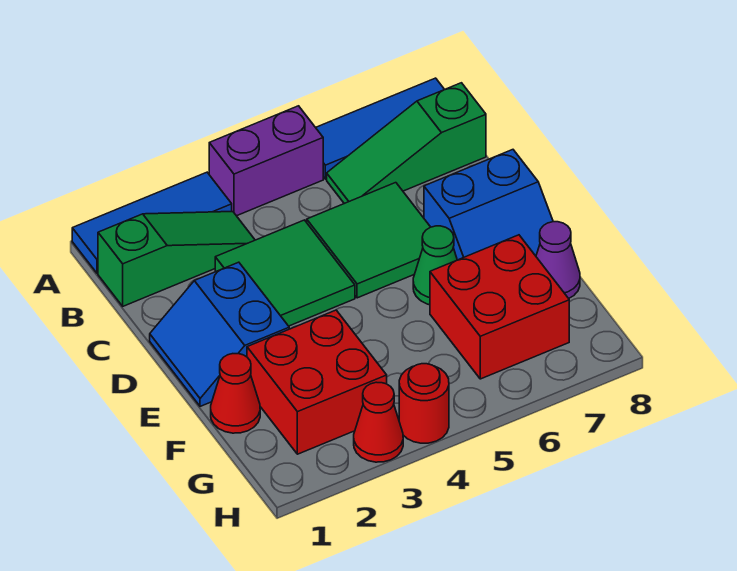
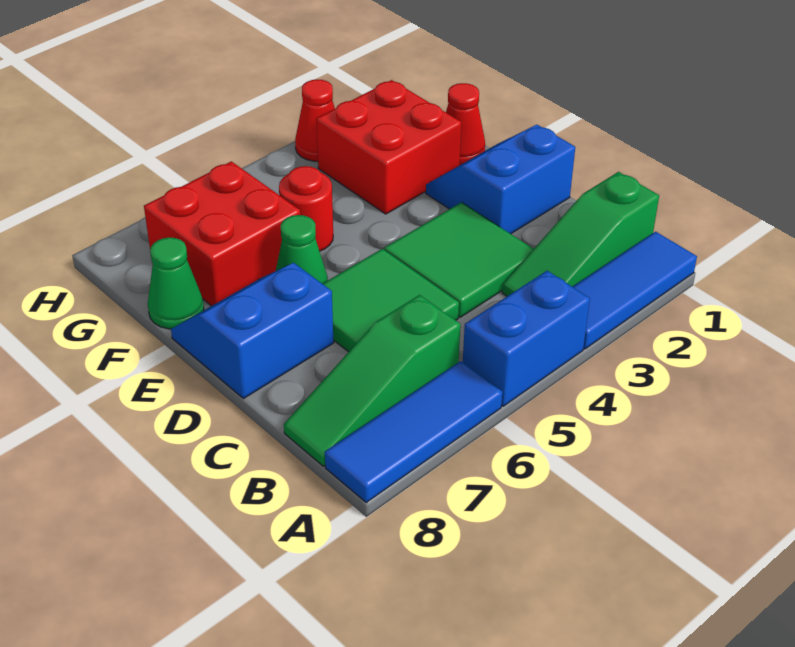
purple 1x2 brick [209,106,323,216] -> blue 1x2 brick [463,271,590,406]
green 1x3 slope [327,83,486,204] -> green 1x3 slope turned to [284,295,460,466]
blue 2x2 slope [150,262,289,406] -> blue 2x2 slope turned to [426,125,575,234]
purple 1x1 cone [536,222,580,298] -> green 1x1 cone [148,237,204,329]
red 1x1 round brick [399,364,449,443] -> red 1x1 round brick moved to [279,166,333,251]

